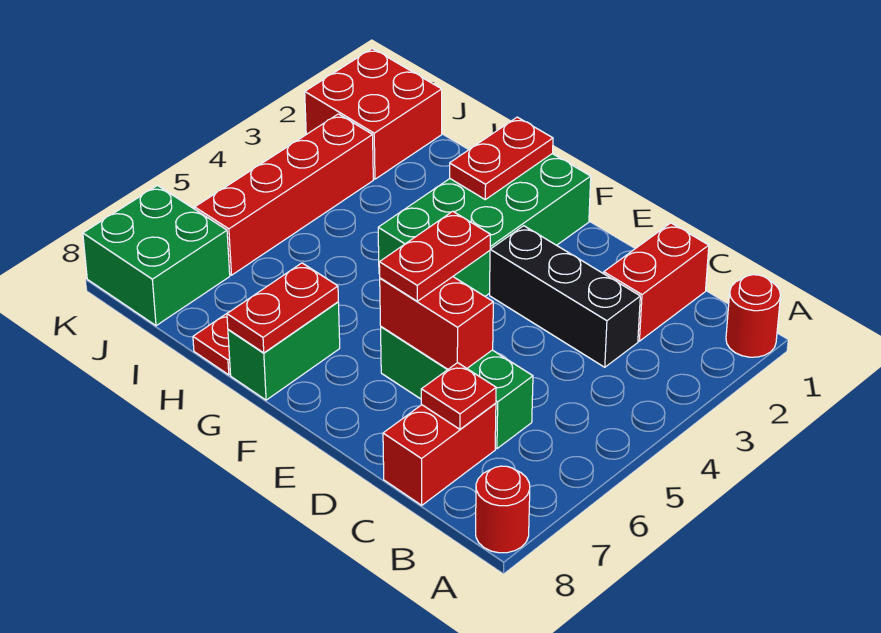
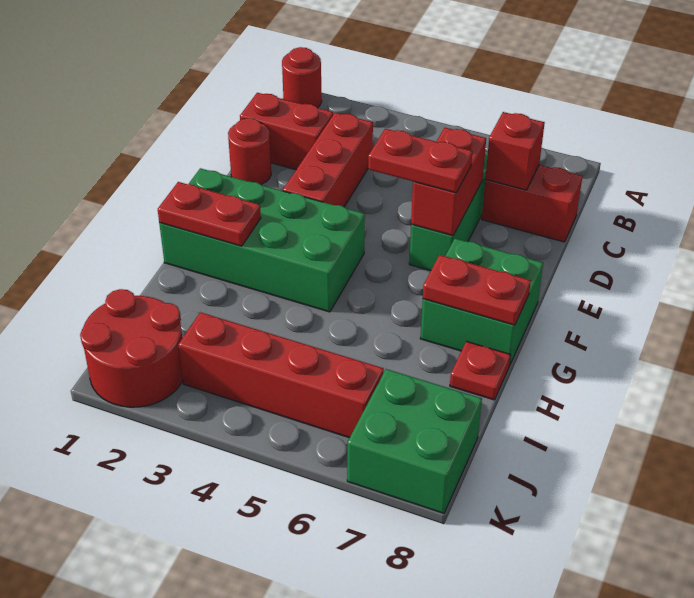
red 1x1 round brick [476,466,530,553] -> red 1x1 round brick moved to [228,118,271,184]
black 1x3 brick [490,226,640,367] -> red 1x3 brick [283,113,373,207]
red 1x1 plate [421,363,496,429] -> red 1x1 brick [485,112,545,190]
green 1x2 brick [228,302,340,400] -> green 2x2 brick [420,238,543,366]
red 2x2 brick [305,48,442,179] -> red 2x2 round brick [80,289,183,407]

